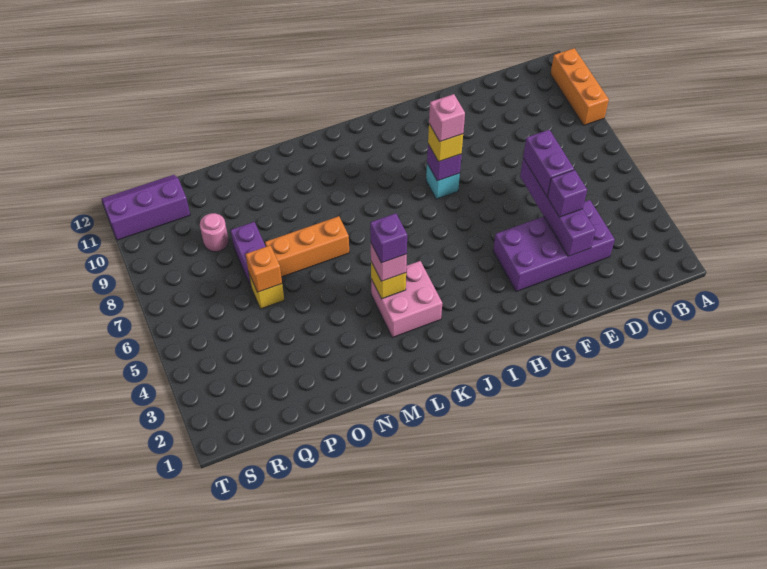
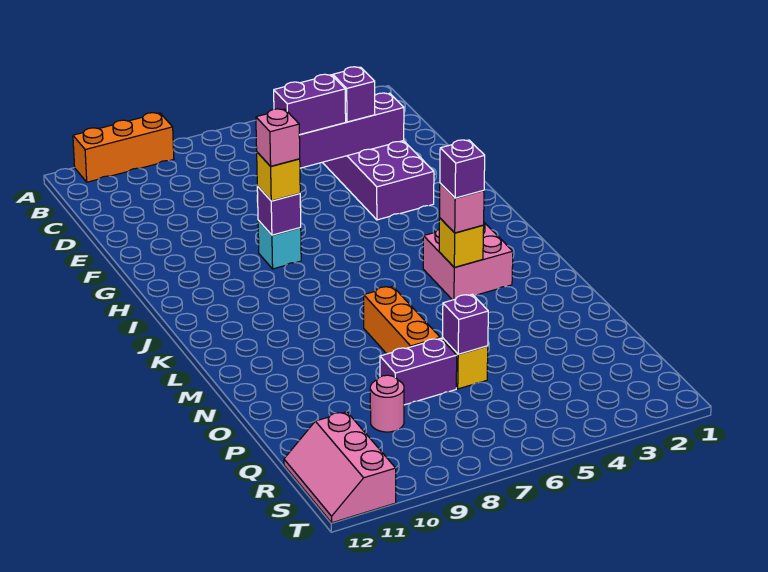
orange 1x1 brick [246,245,282,292] -> purple 1x1 brick [443,294,488,354]
purple 2x3 slope [101,175,190,240] -> pink 2x3 slope [284,412,396,523]

